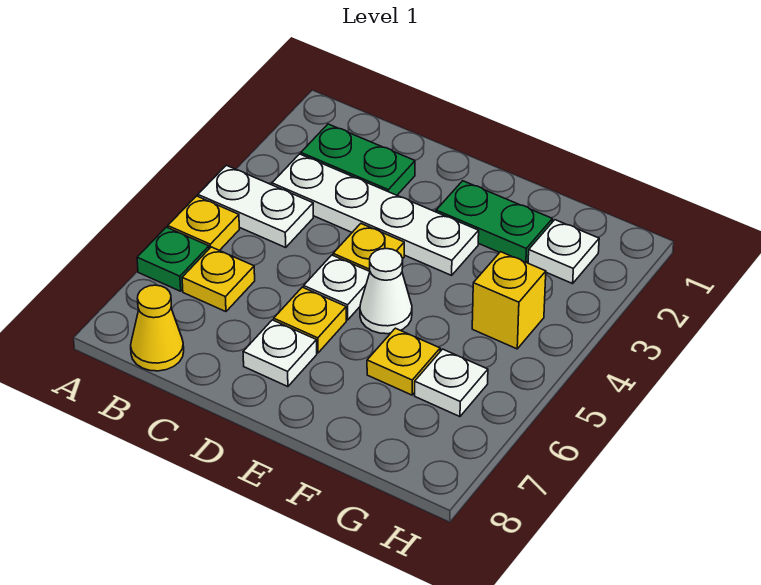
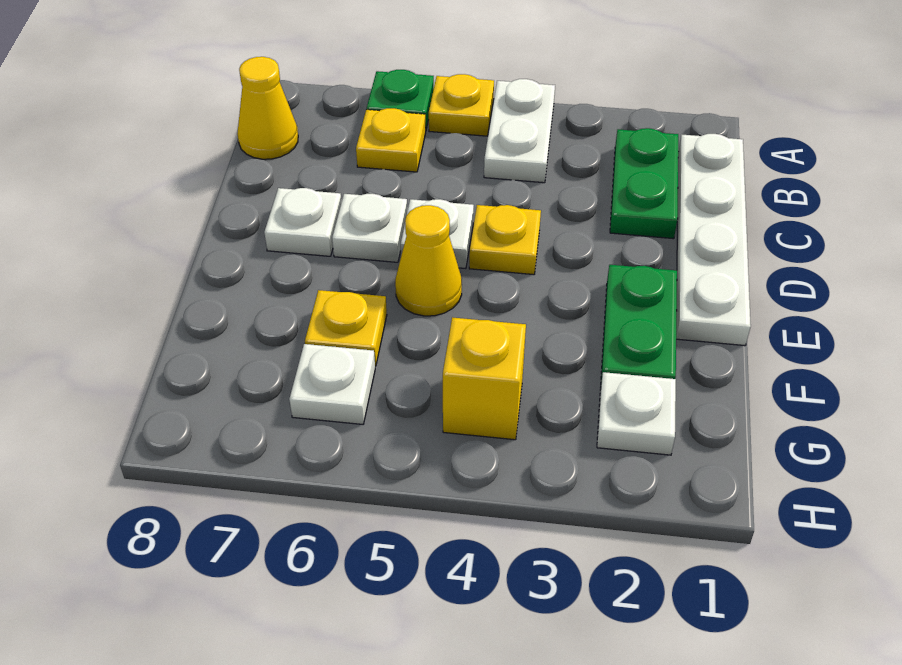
white 1x4 plate [272,154,479,275] -> white 1x4 plate moved to [676,134,751,346]
yellow 1x1 plate [274,287,346,353] -> white 1x1 plate [332,194,407,262]
white 1x1 cone [360,249,412,334] -> yellow 1x1 cone [395,205,462,316]

